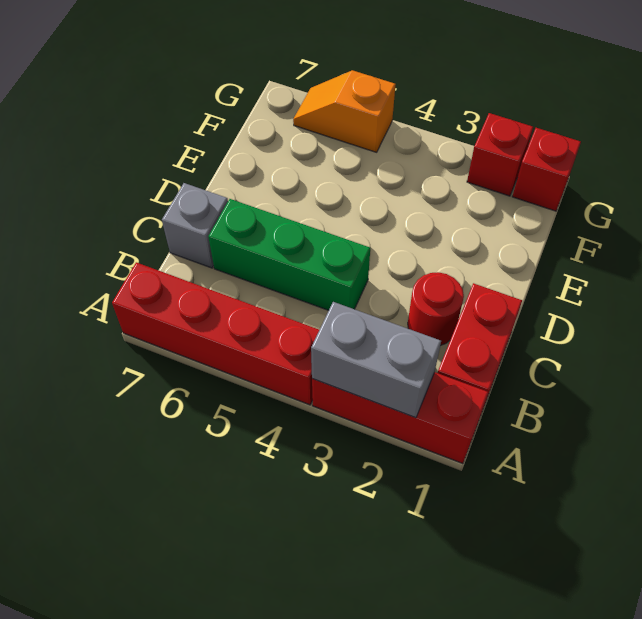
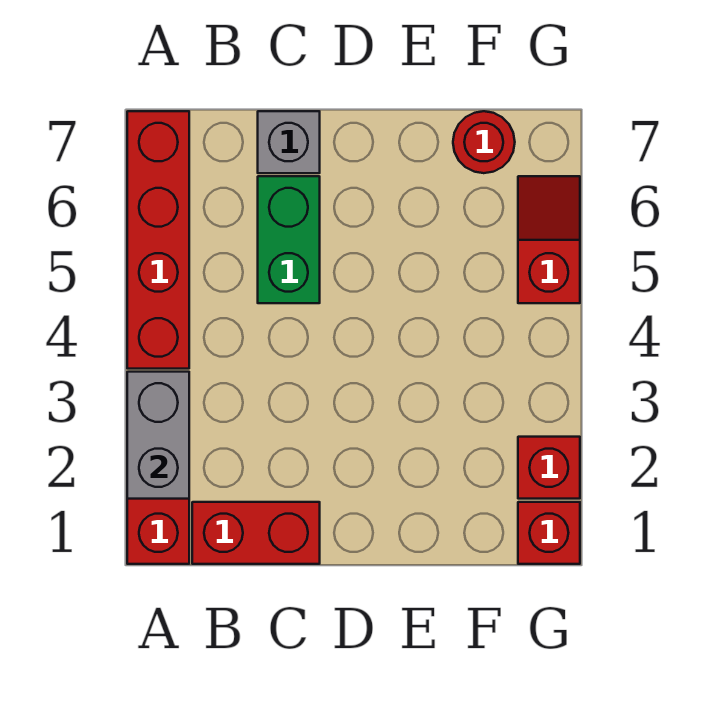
red 1x1 round brick [408,272,464,346] -> red 1x1 round brick moved to [453,111,515,173]
green 1x3 brick [208,199,370,310] -> green 1x2 brick [258,176,320,303]
orange 1x2 slope [293,70,396,152] -> red 1x2 slope [518,176,580,303]

